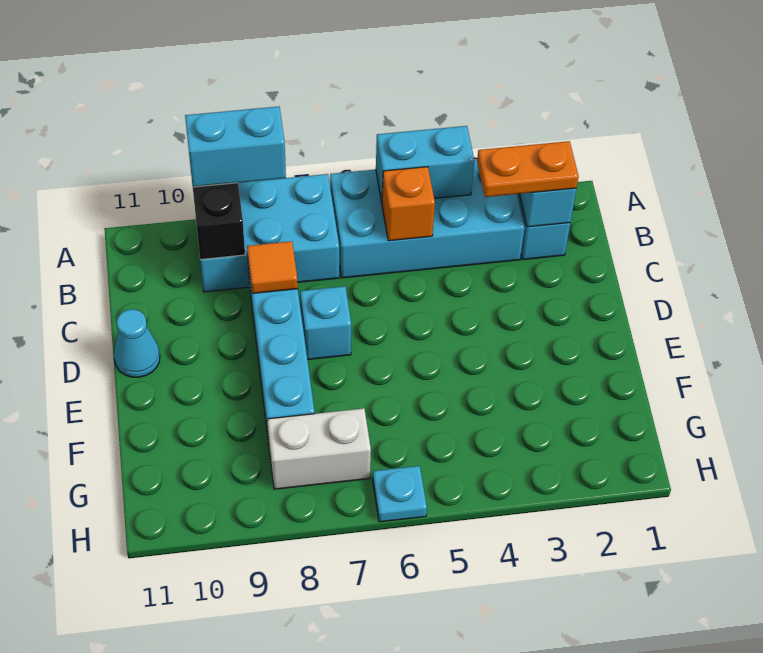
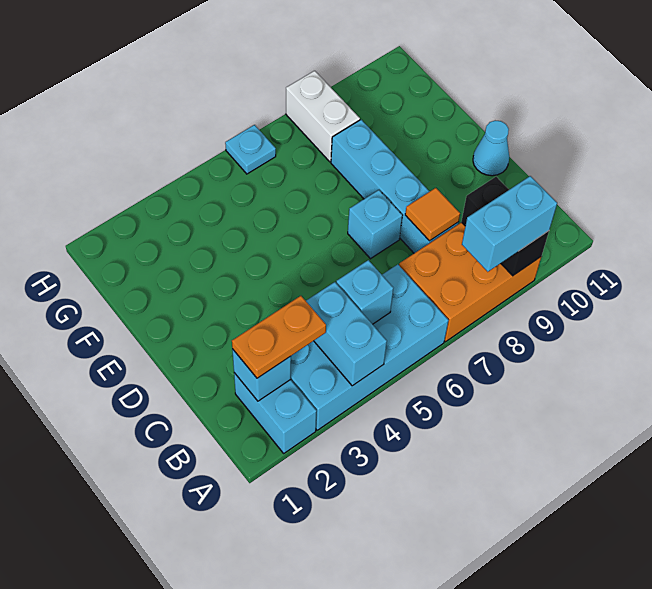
cyan 1x2 brick [376,126,474,202] -> cyan 1x2 brick turned to [306,282,387,386]
cyan 2x3 brick [200,174,339,292] -> orange 2x3 brick [399,222,541,342]
orange 1x1 brick [382,167,435,241] -> cyan 1x1 brick [336,260,393,324]
white 1x2 brick [267,408,371,489] -> white 1x2 brick turned to [286,71,360,162]

